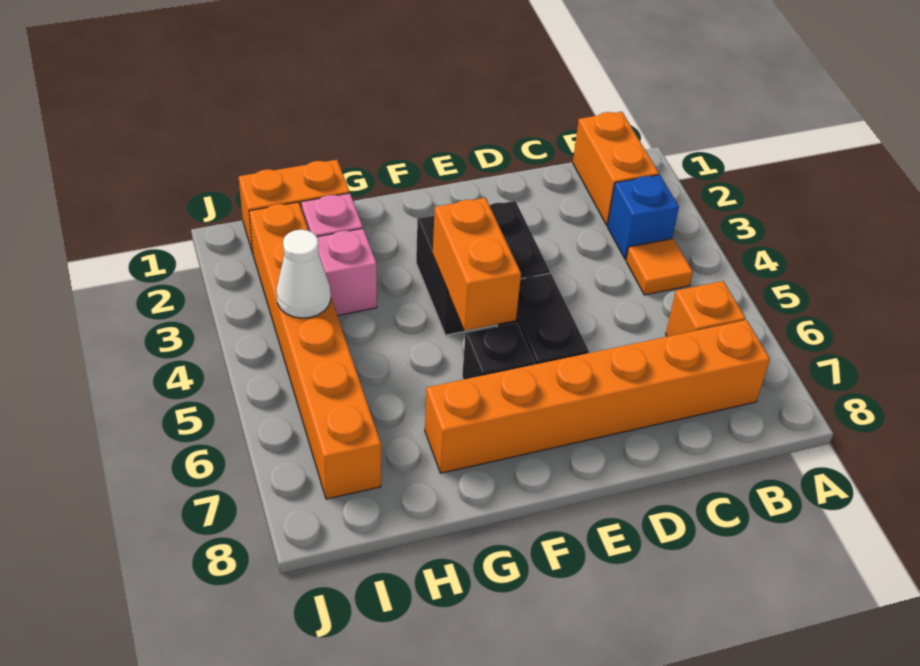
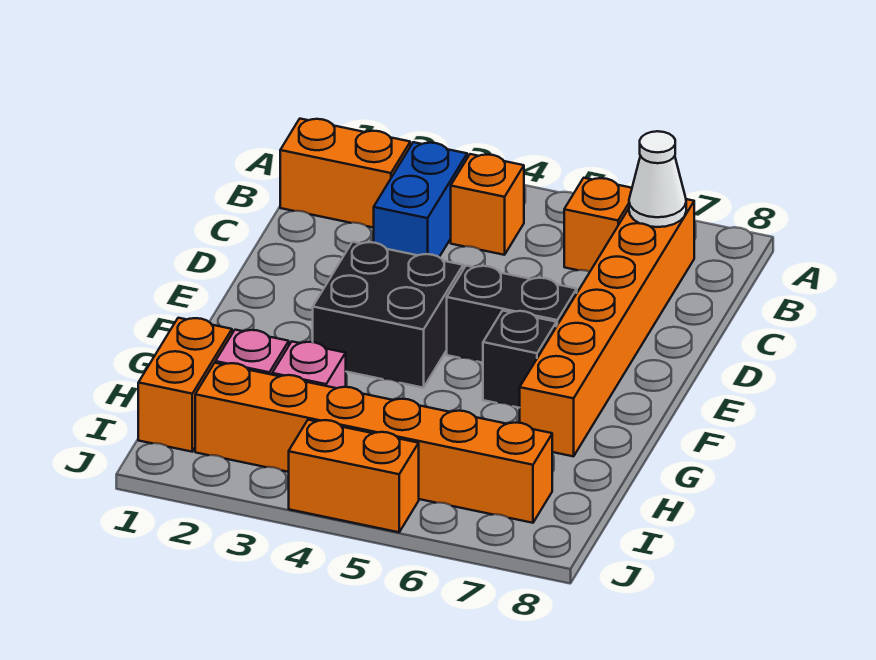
blue 1x1 brick [607,175,679,259] -> blue 1x2 brick [374,142,467,257]
orange 1x1 tile [626,239,693,295] -> orange 1x1 brick [451,154,524,255]
orange 1x2 brick [433,198,521,331] -> orange 1x2 brick moved to [289,420,419,532]
white 1x1 cone [276,230,331,318] -> white 1x1 cone moved to [629,131,686,227]

